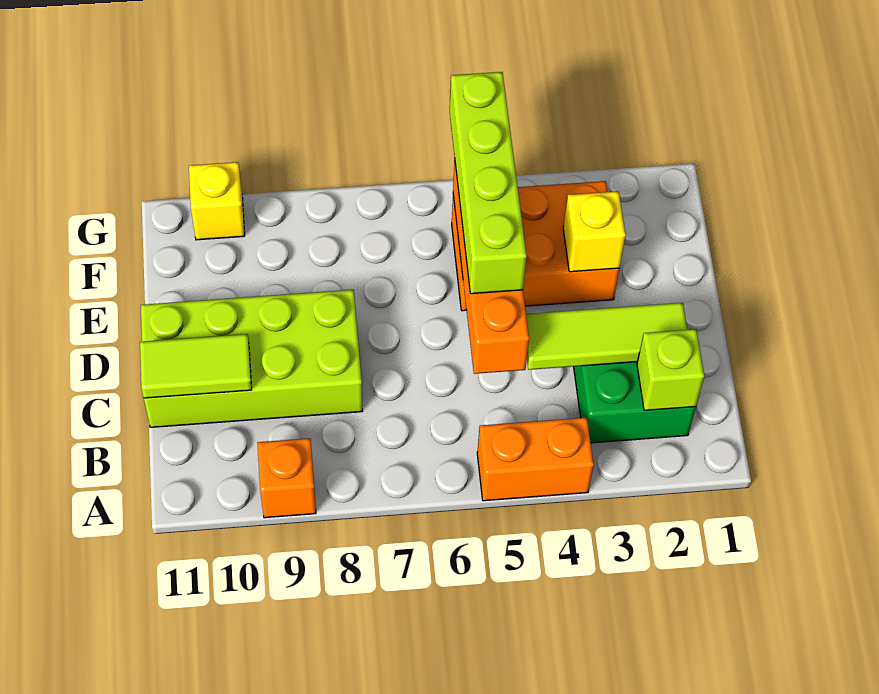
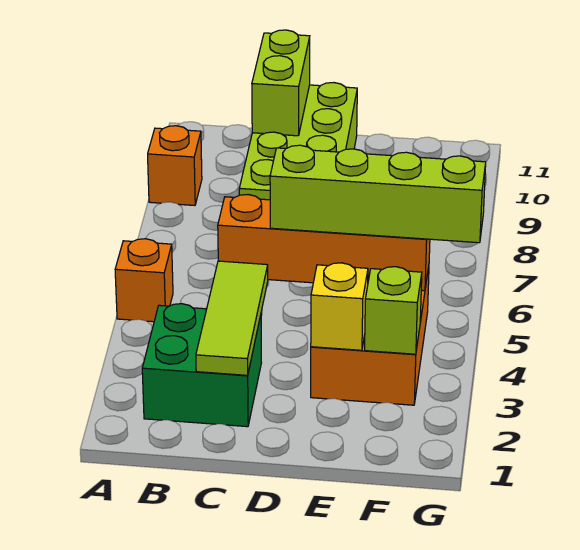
orange 1x2 brick [477,417,594,501] -> orange 1x1 brick [115,239,173,322]
lime 1x1 brick [637,329,704,410] -> lime 1x1 brick moved to [365,267,422,354]
lime 1x2 tile [140,334,252,398] -> lime 1x2 brick [252,30,310,136]
yellow 1x1 brick [189,162,245,240] -> none

